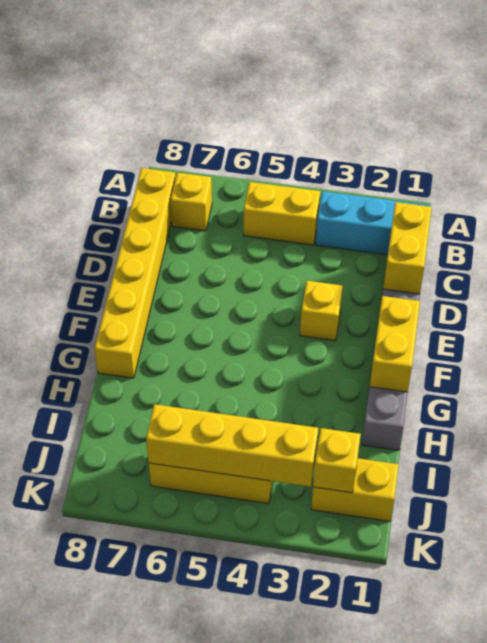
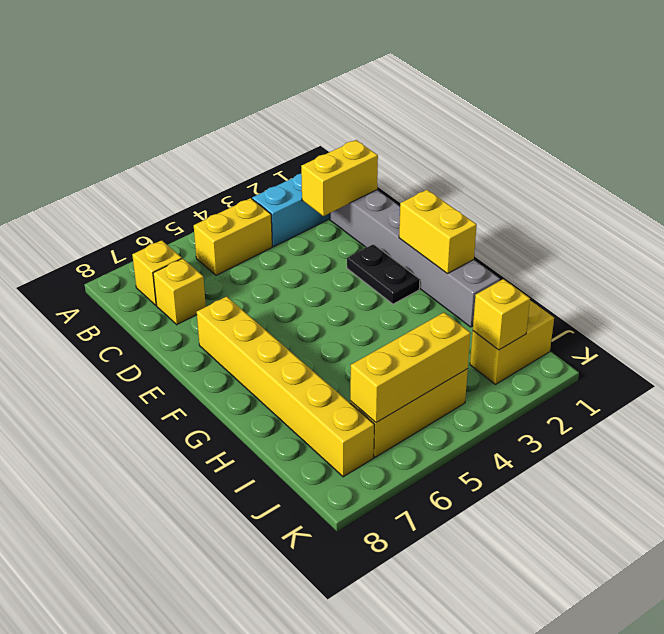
yellow 1x6 brick [94,168,176,378] -> yellow 1x6 brick moved to [197,296,374,477]
yellow 1x2 brick [383,202,432,294] -> yellow 1x2 brick turned to [301,140,378,216]
none -> black 1x2 plate [347,244,420,304]
yellow 1x1 brick [300,281,343,341] -> yellow 1x1 brick moved to [153,259,206,325]
yellow 1x4 brick [146,404,318,487] -> yellow 1x3 brick [350,313,471,423]

